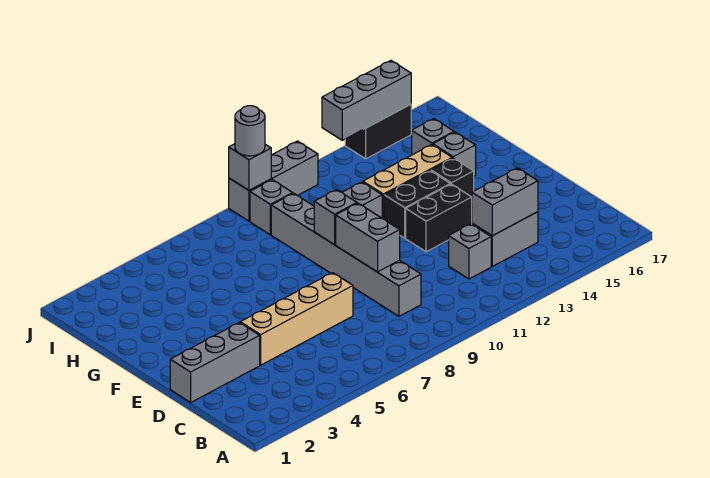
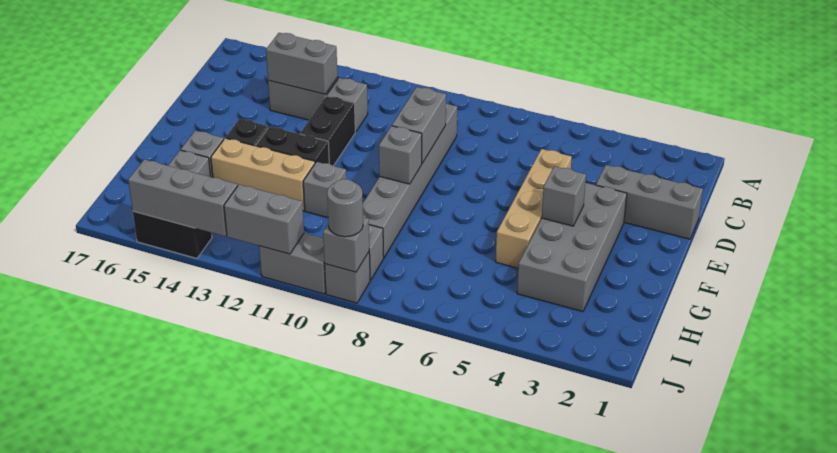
tan 1x4 brick [240,273,353,365] -> tan 1x4 brick turned to [496,149,572,268]
none -> grey 2x4 brick [517,183,627,312]
black 1x2 brick [406,184,472,252] -> black 1x2 brick turned to [300,96,355,166]
none -> grey 1x1 brick [542,166,586,226]
none -> grey 1x2 brick [224,185,304,254]

